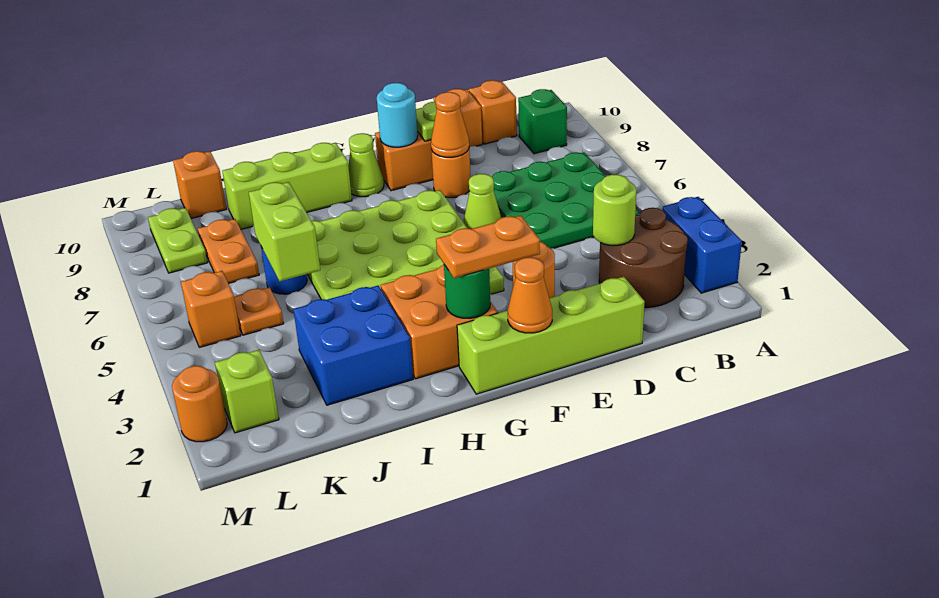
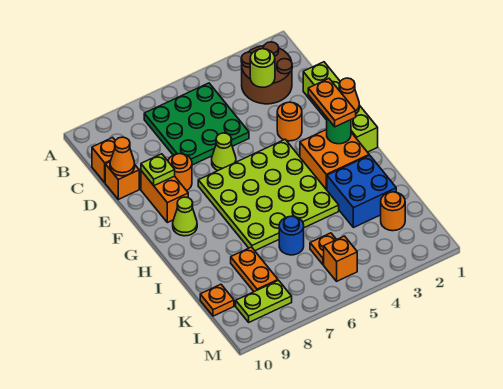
blue 1x2 brick [662,197,742,293] -> none
green 1x1 brick [518,89,567,154] -> none
orange 1x1 cone [431,92,469,157] -> orange 1x1 cone moved to [110,137,135,176]
cyan 1x1 round brick [377,83,418,147] -> none
lime 1x3 brick [222,143,352,229] -> none
lime 1x2 brick [249,182,320,281] -> none
orange 1x2 plate [198,219,259,283] -> orange 1x2 plate turned to [231,247,278,292]
orange 1x1 brick [173,151,226,218] -> orange 1x1 plate [200,284,234,316]
lime 1x1 brick [215,350,279,433] -> none
orange 1x1 round brick [172,366,227,442] -> orange 1x1 round brick moved to [381,192,405,231]

